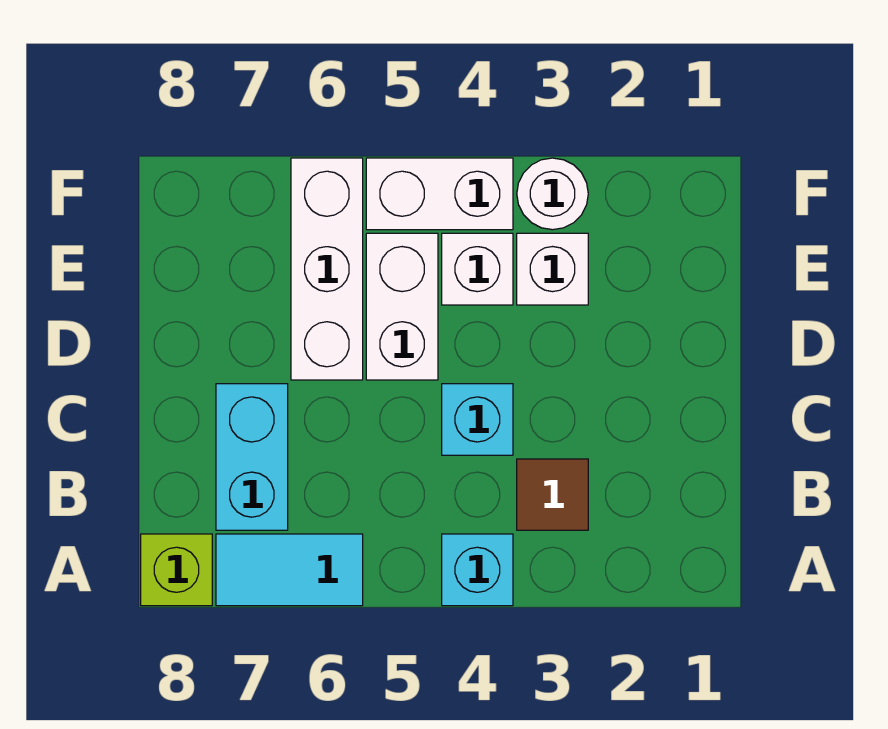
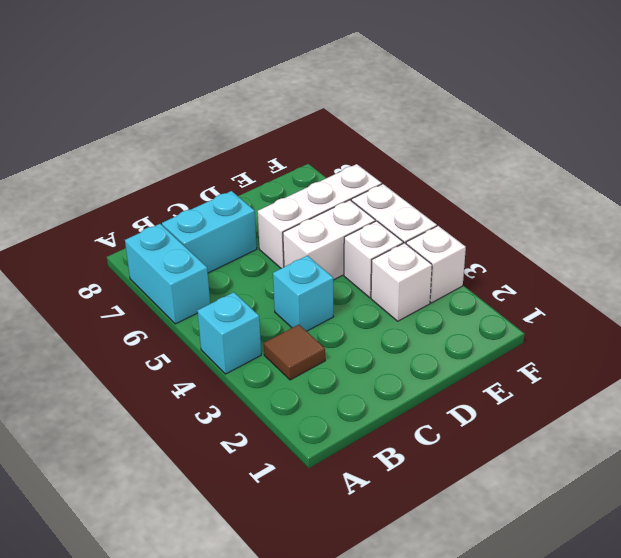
cyan 1x2 tile [216,534,363,606] -> cyan 1x2 brick [125,224,210,324]
lime 1x1 brick [141,534,212,606] -> none
white 1x1 round brick [517,158,588,230] -> white 1x1 brick [406,226,466,303]

